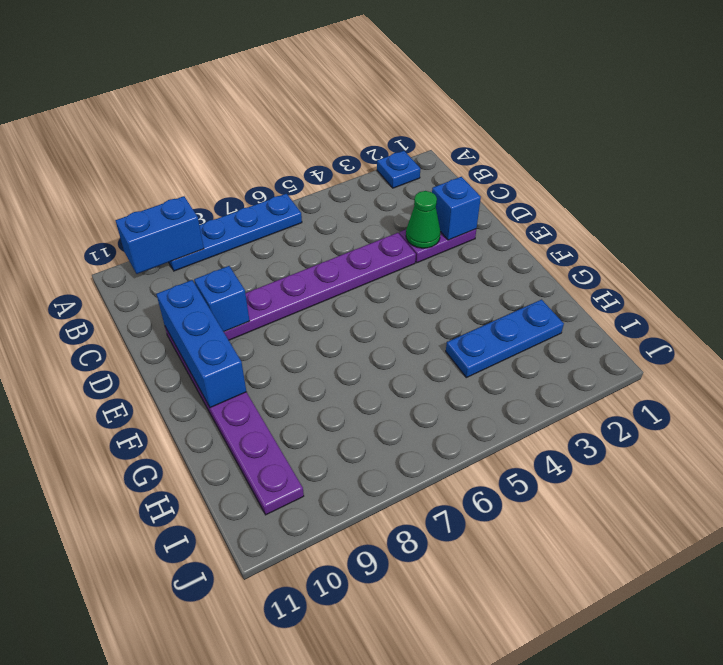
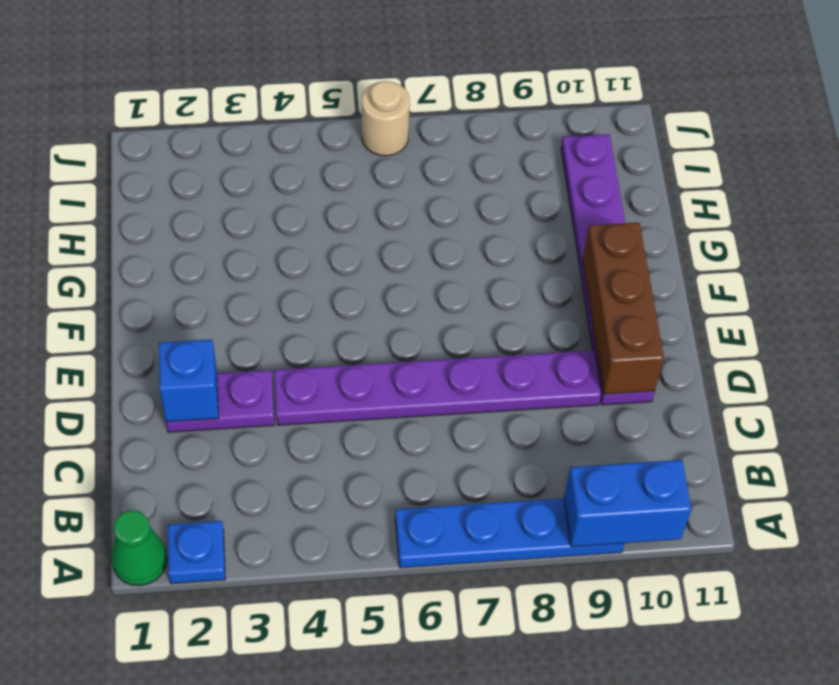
green 1x1 cone [406,191,440,248] -> green 1x1 cone moved to [111,510,167,586]
blue 1x1 brick [194,266,249,332] -> none
blue 1x3 brick [157,280,246,408] -> brown 1x3 brick [583,223,664,394]
blue 1x3 plate [446,300,564,378] -> none
none -> tan 1x1 round brick [362,81,410,156]

